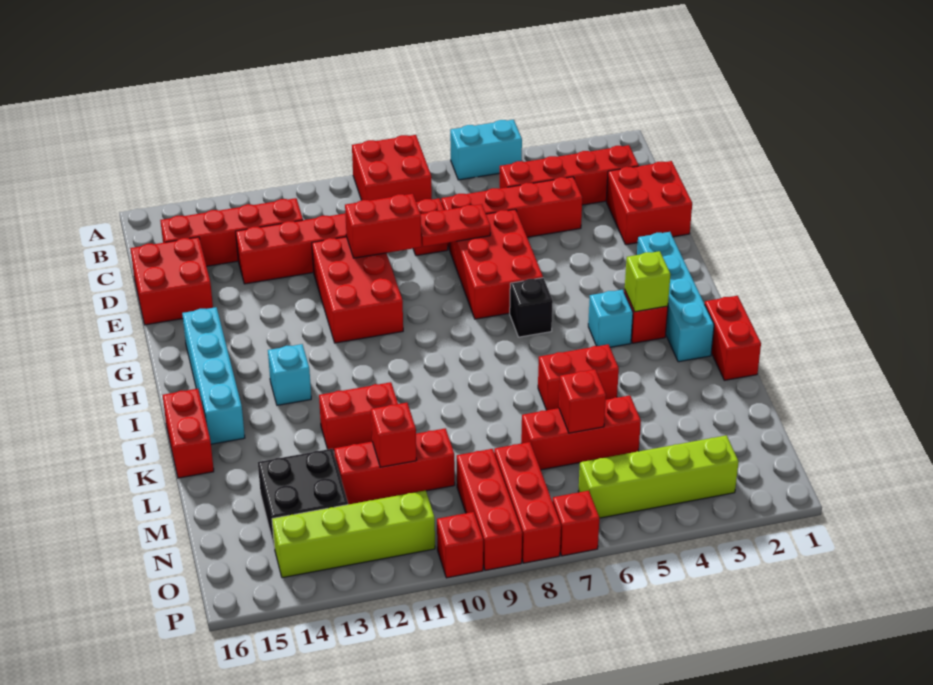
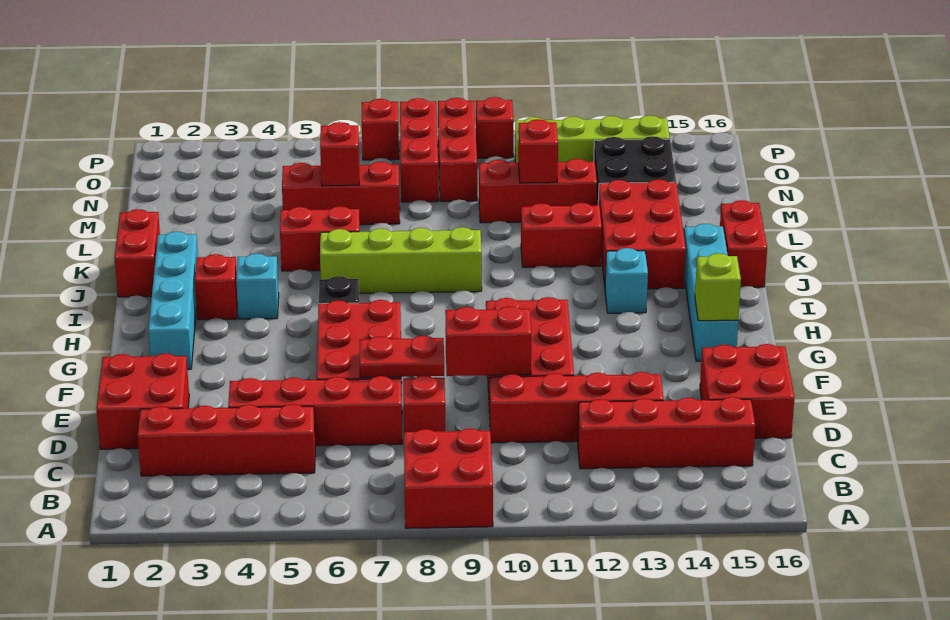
cyan 1x2 brick [450,120,522,180] -> none
lime 1x1 brick [625,251,671,312] -> lime 1x1 brick moved to [695,253,741,321]
none -> red 2x3 brick [598,179,686,289]
lime 1x4 brick [578,435,739,518] -> lime 1x4 brick moved to [320,227,482,293]

